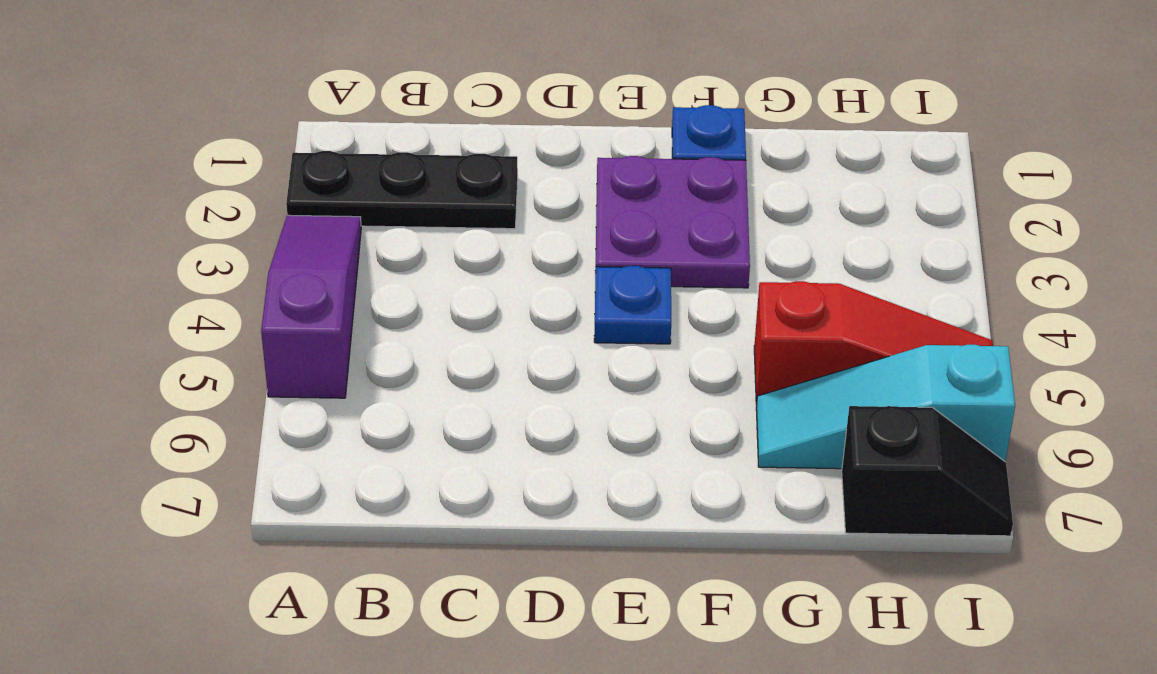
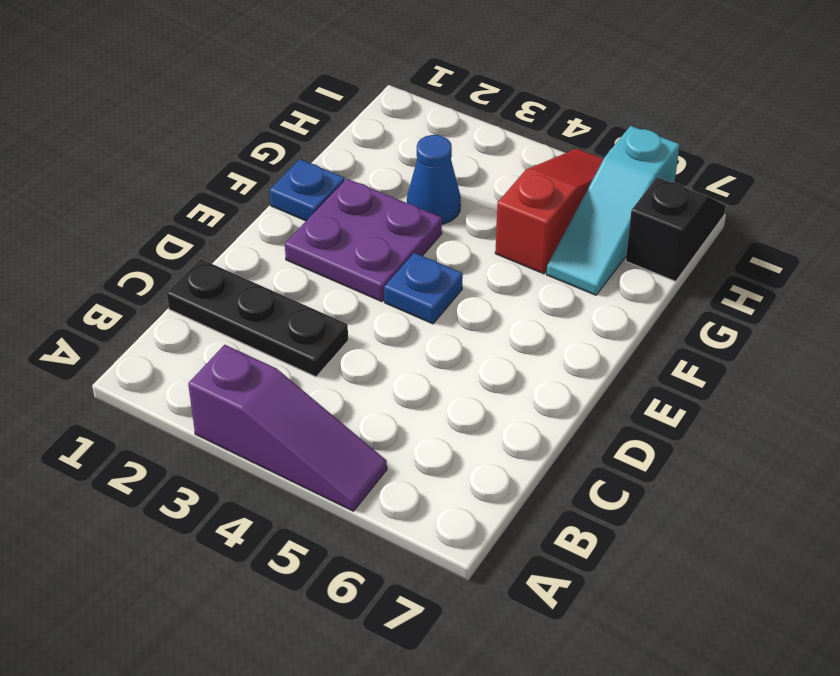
black 1x3 plate [286,151,518,229] -> black 1x3 plate turned to [167,259,348,377]
purple 1x3 slope [261,215,361,398] -> purple 1x3 slope turned to [188,345,387,511]
none -> blue 1x1 cone [407,135,461,224]

